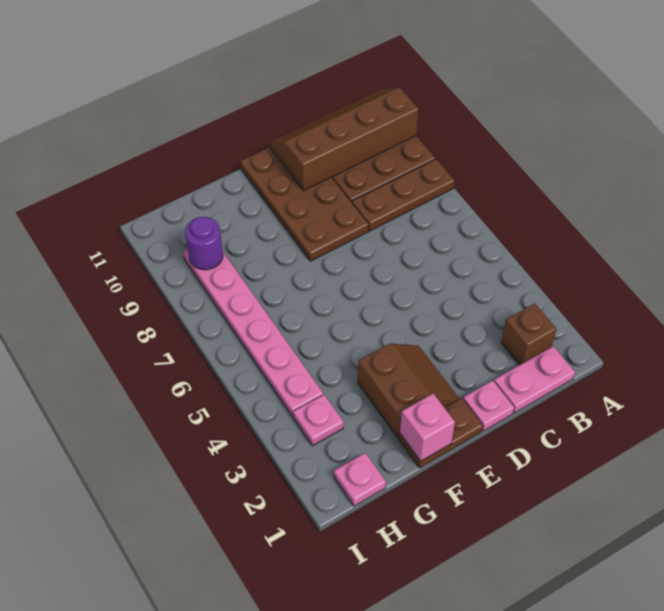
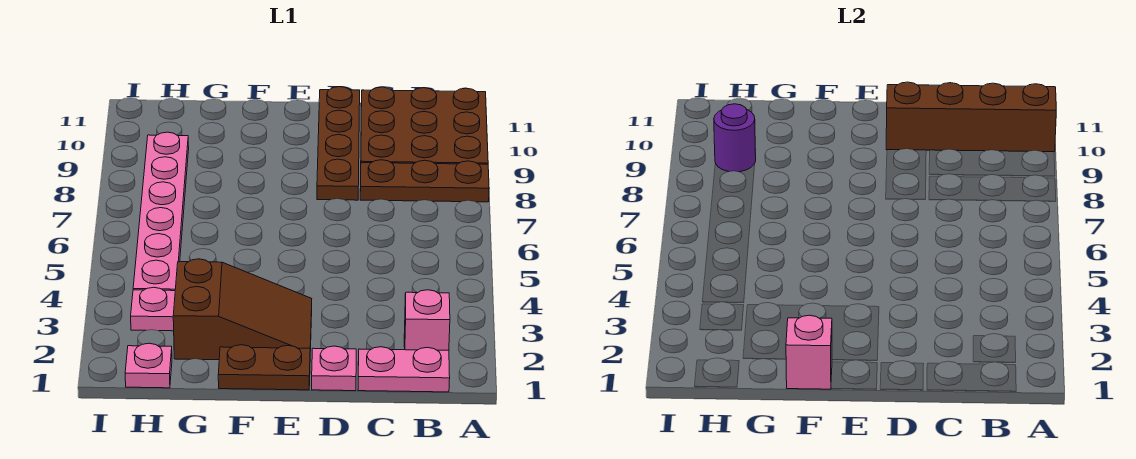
brown 1x1 brick [501,303,556,365] -> pink 1x1 brick [404,290,450,350]
brown 2x4 plate [240,147,368,261] -> brown 1x4 plate [317,87,360,200]
brown 2x2 slope [358,344,459,438] -> brown 2x3 slope [173,259,312,360]

